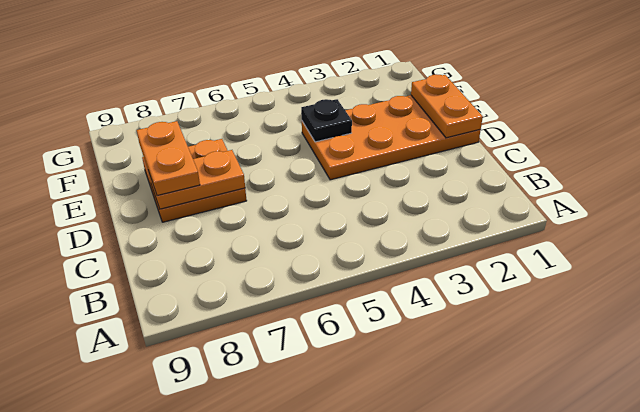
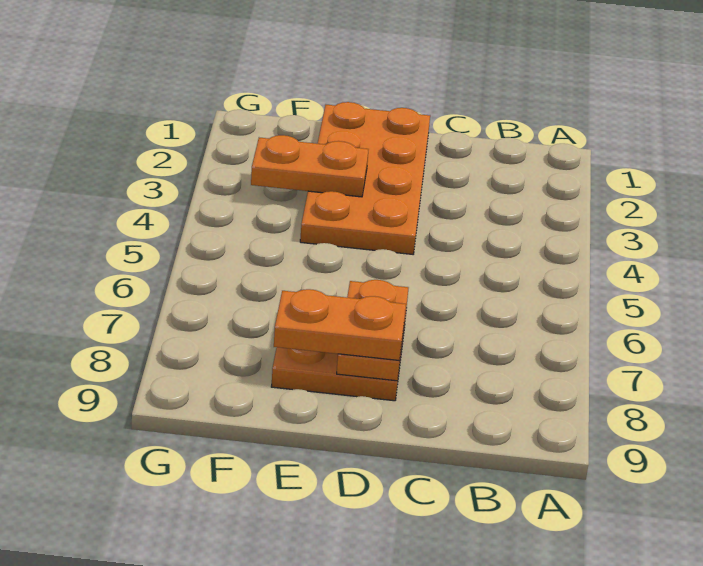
orange 1x2 plate [411,74,483,138] -> orange 1x2 plate moved to [251,135,369,197]
black 1x1 plate [301,99,352,142] -> none

